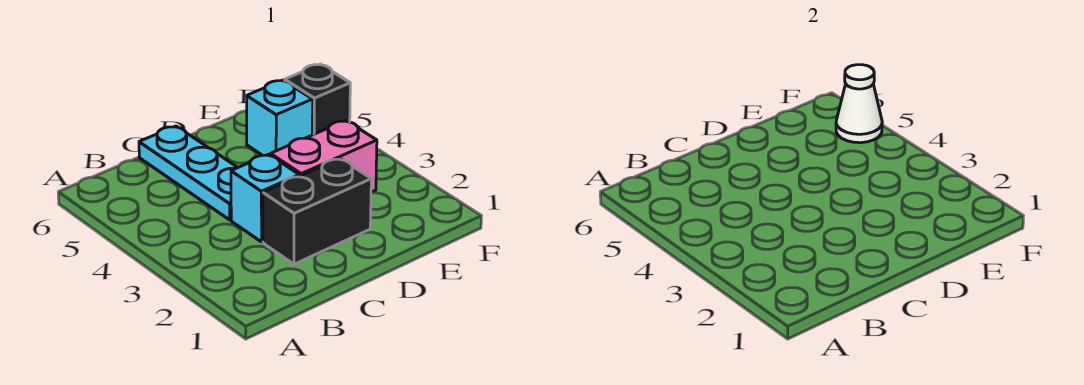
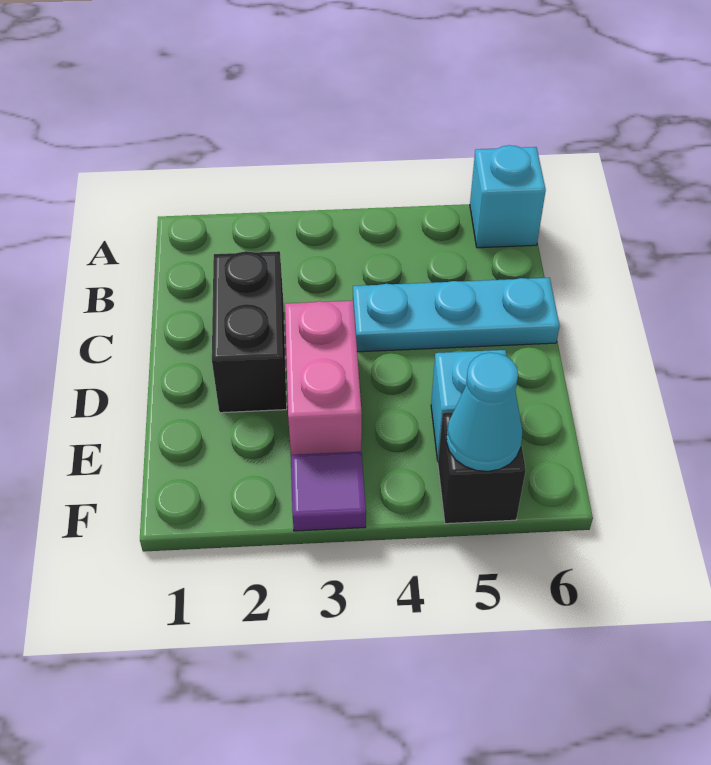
cyan 1x1 brick [231,154,299,242] -> cyan 1x1 brick moved to [470,145,546,248]
none -> purple 1x1 tile [291,452,366,531]
white 1x1 cone [836,65,882,143] -> cyan 1x1 cone [446,353,522,471]

